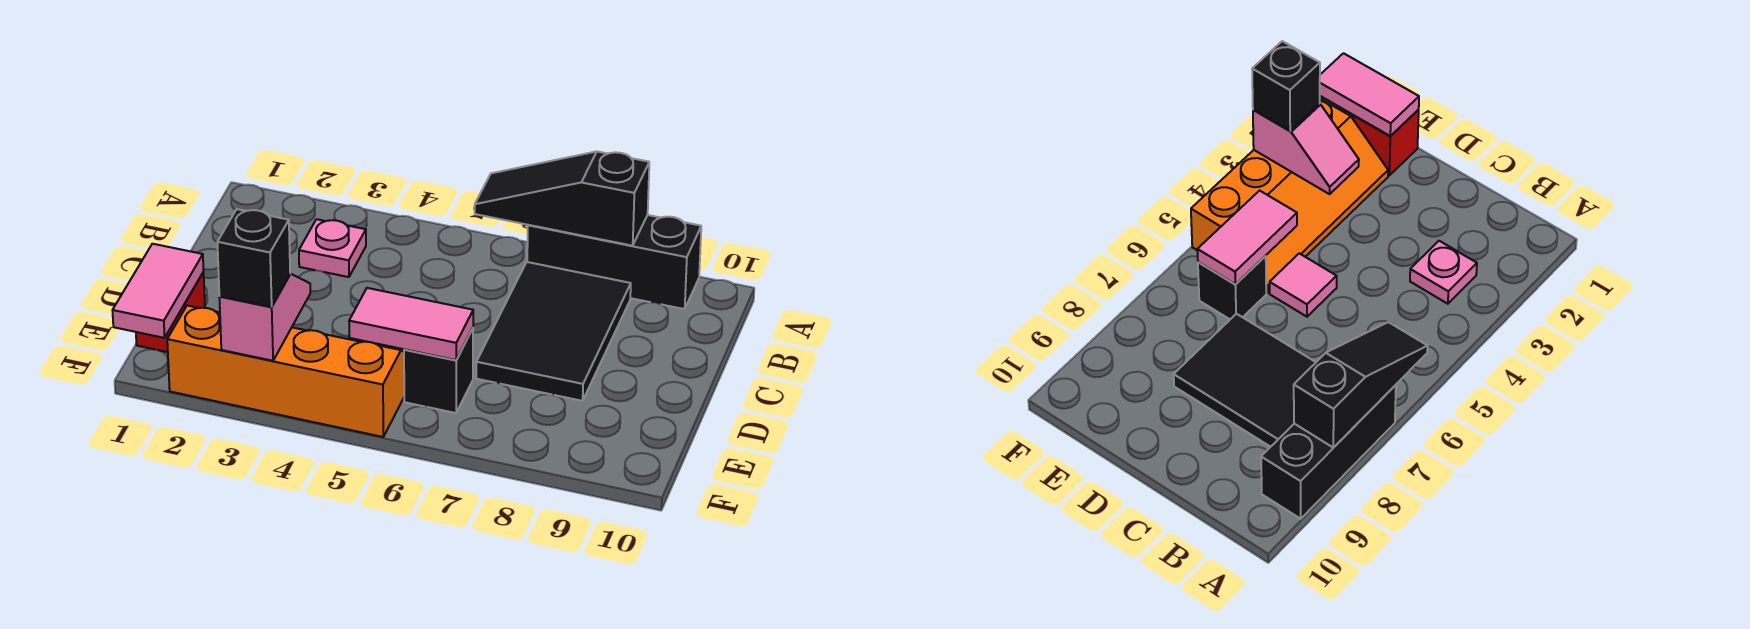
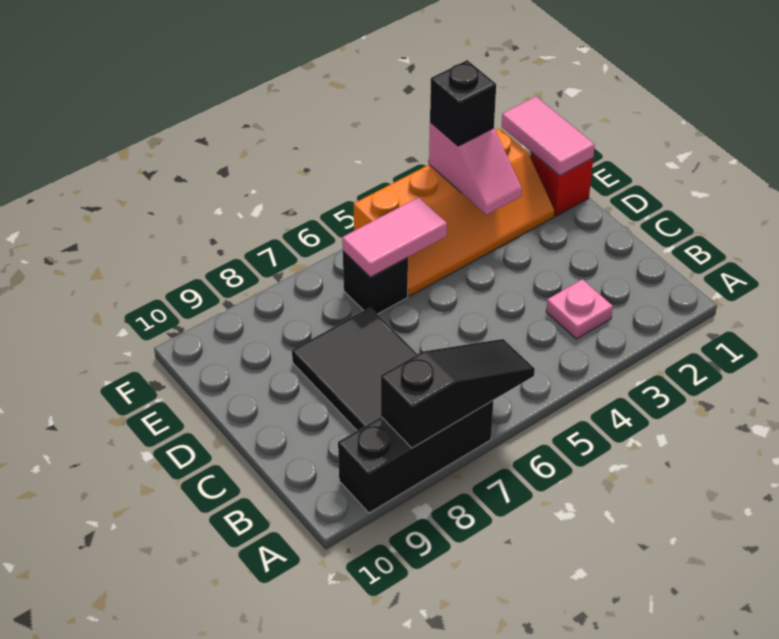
pink 1x1 tile [1270,253,1337,317] -> none

